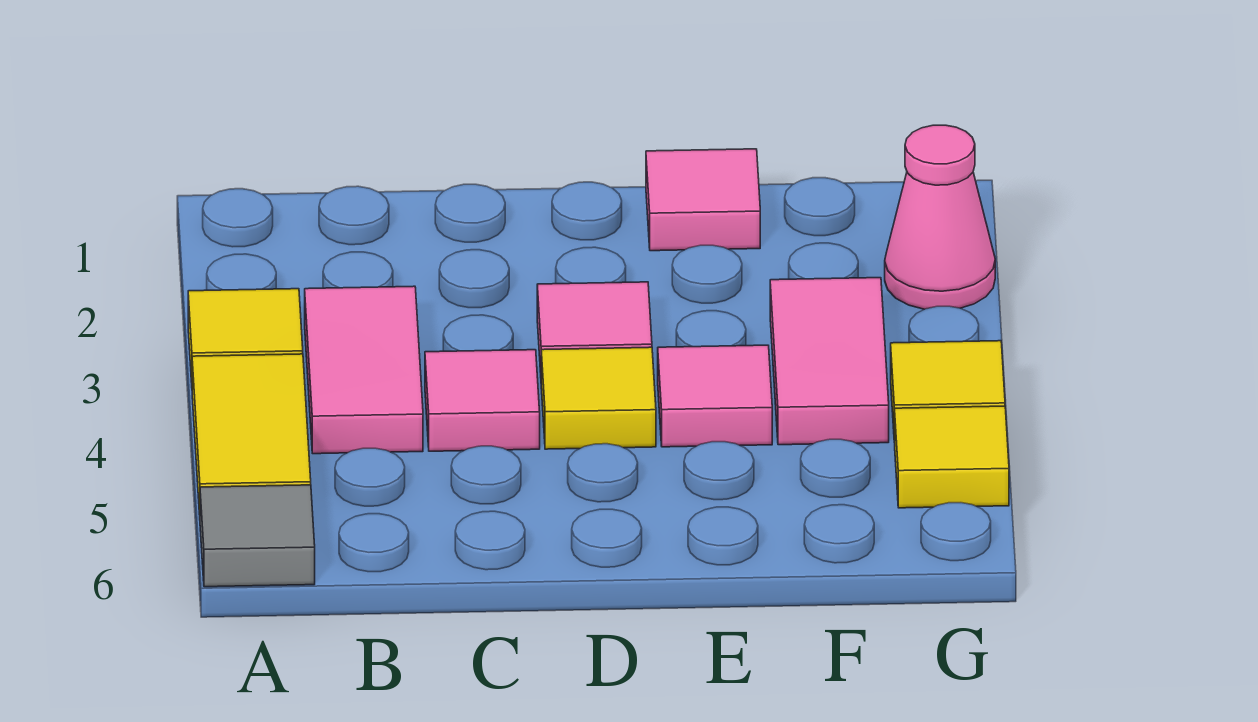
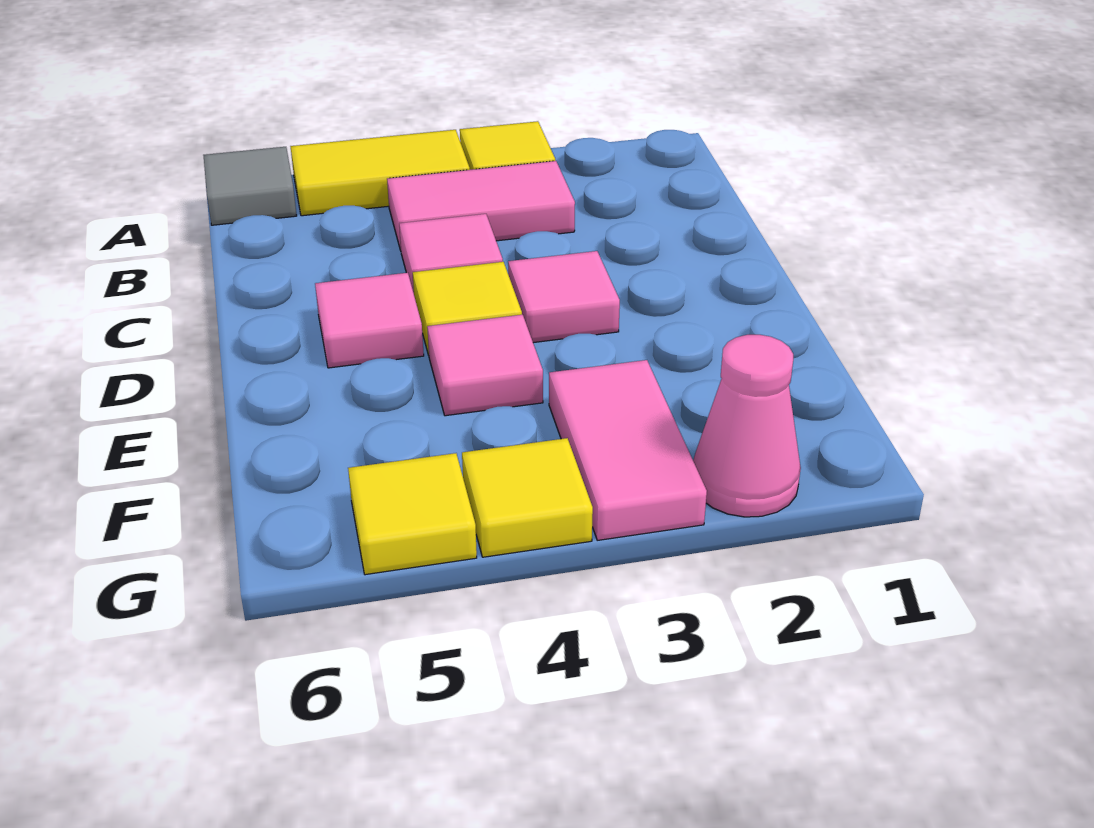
pink 1x1 tile [646,149,760,251] -> pink 1x1 tile moved to [315,273,424,368]
pink 1x2 tile [770,278,889,445] -> pink 1x2 tile turned to [549,360,707,540]

